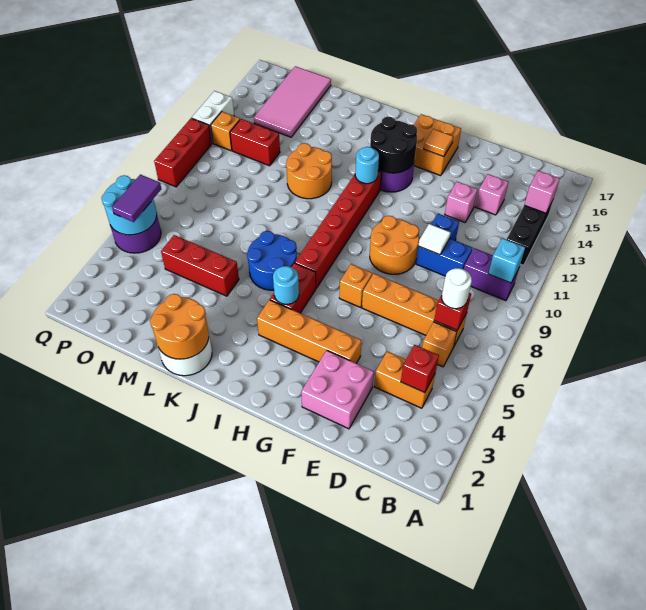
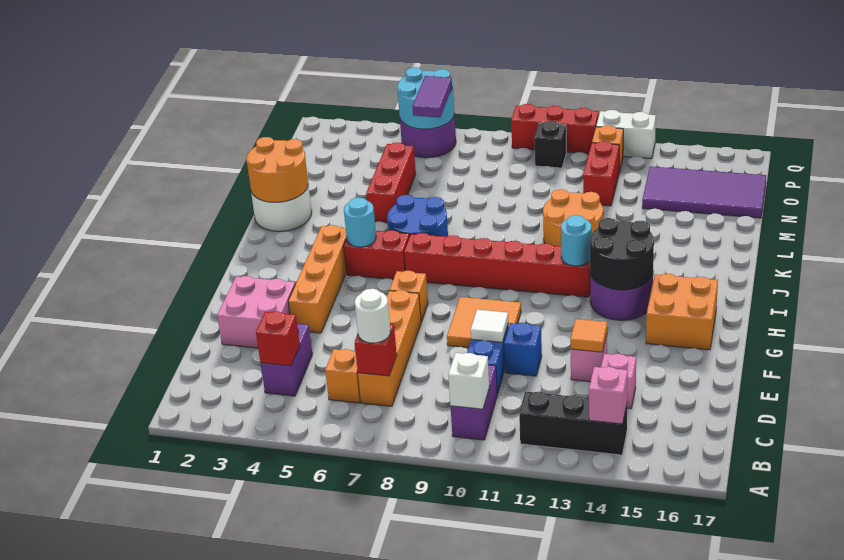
cyan 1x1 brick [488,238,525,283] -> white 1x1 brick [448,353,489,409]
orange 1x2 brick [374,351,435,408] -> purple 1x2 brick [261,324,312,396]
orange 2x2 round brick [370,216,419,274] -> orange 2x2 tile [447,297,521,348]
orange 1x1 tile [424,129,453,157] -> orange 1x1 tile moved to [570,319,607,352]
pink 2x4 tile [254,66,331,137] -> purple 2x4 tile [642,166,766,218]
purple 1x2 tile [112,175,161,222] -> purple 1x2 tile turned to [412,76,452,118]
none -> black 1x1 brick [534,121,566,168]

